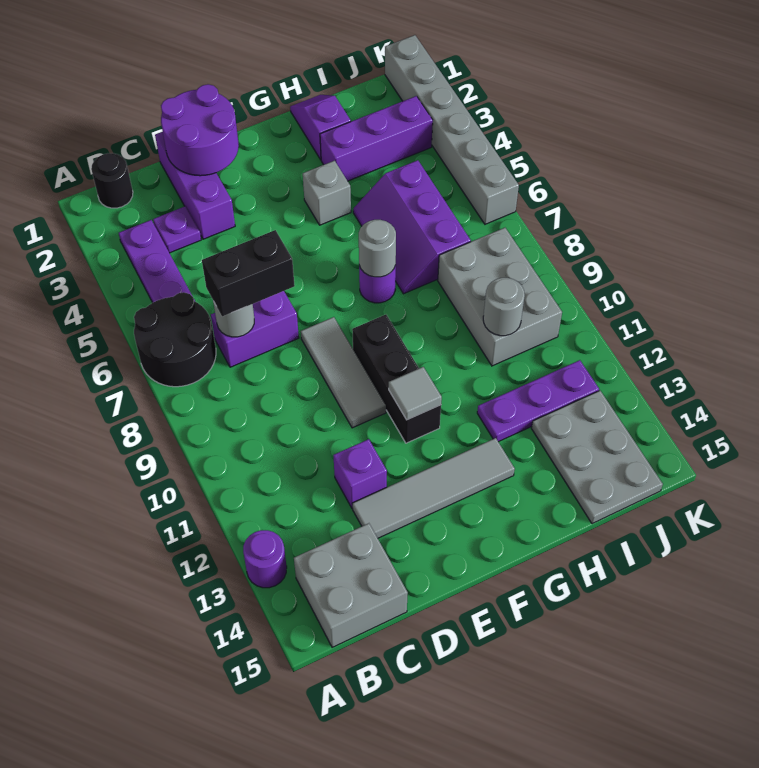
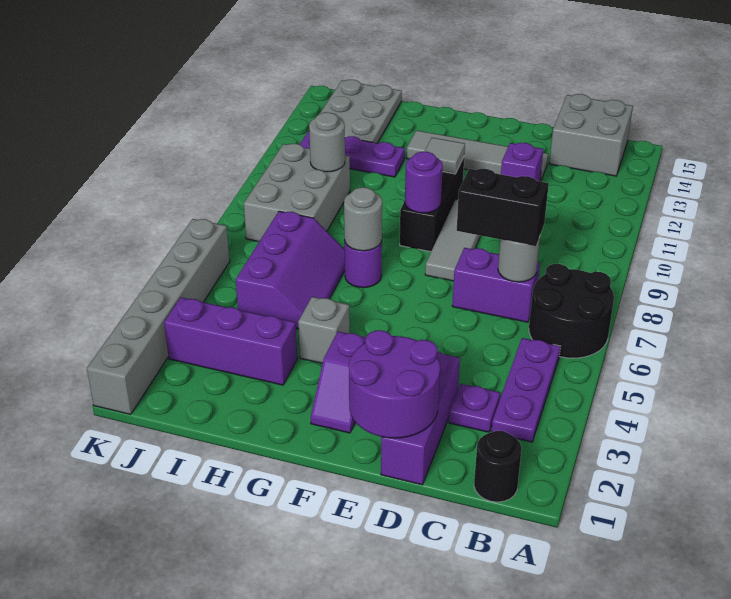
purple 1x1 round brick [243,530,287,588] -> purple 1x1 round brick moved to [405,152,443,213]
purple 1x2 slope [290,95,351,160] -> purple 1x2 slope moved to [311,331,366,433]

